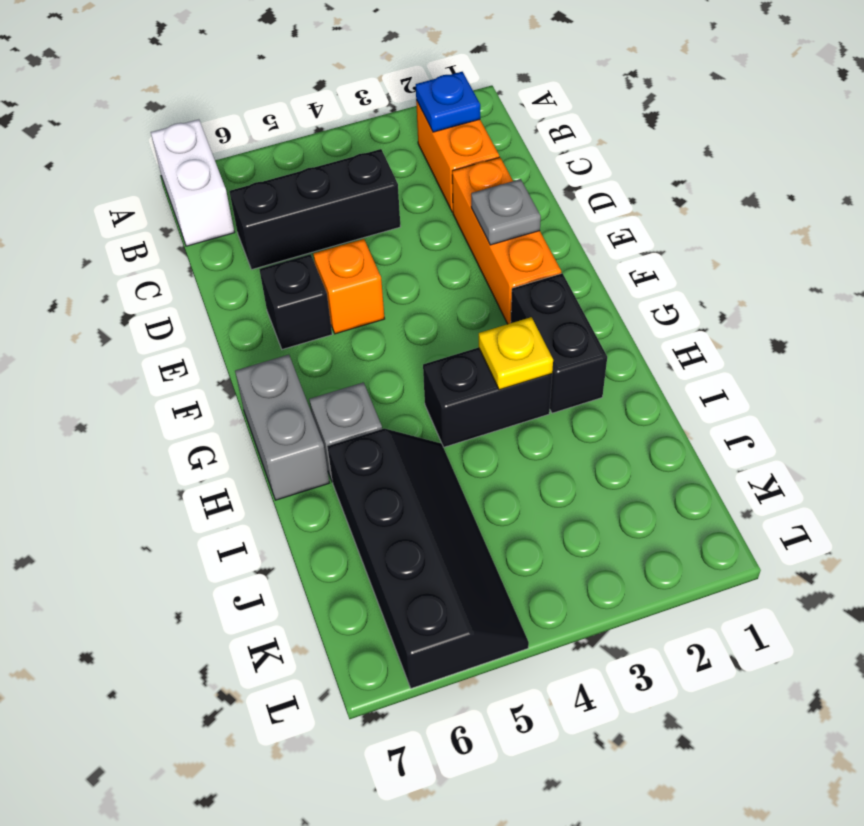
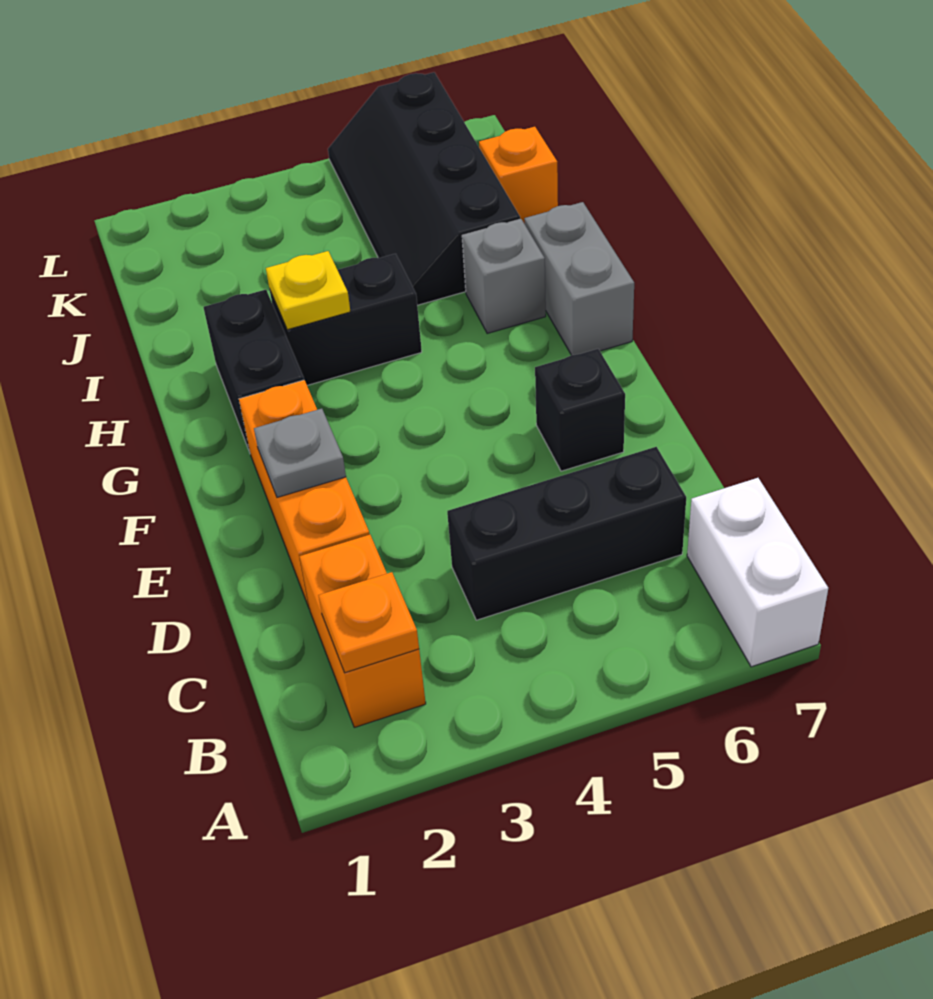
blue 1x1 plate [416,72,480,132] -> orange 1x1 plate [318,572,419,673]
orange 1x1 brick [314,239,385,334] -> orange 1x1 brick moved to [479,127,558,224]

